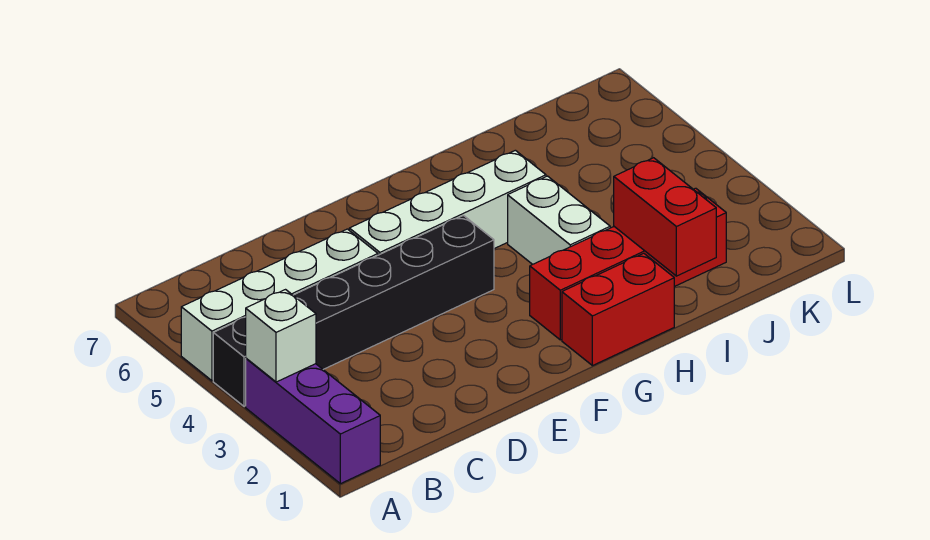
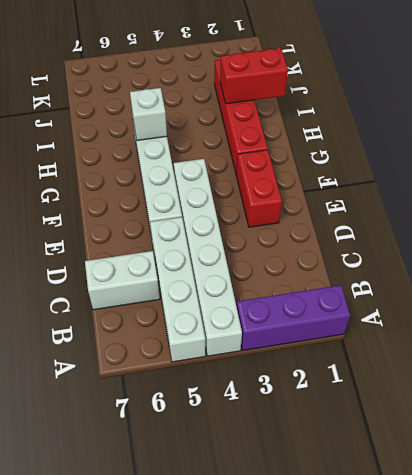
white 1x1 brick [246,290,316,382] -> white 1x1 brick moved to [130,88,167,140]
black 1x6 brick [213,216,494,406] -> white 1x6 brick [174,159,242,356]
red 1x2 brick [562,253,674,366] -> red 1x2 brick moved to [237,150,282,227]
white 1x2 brick [508,176,610,264] -> white 1x2 brick moved to [85,251,160,310]

